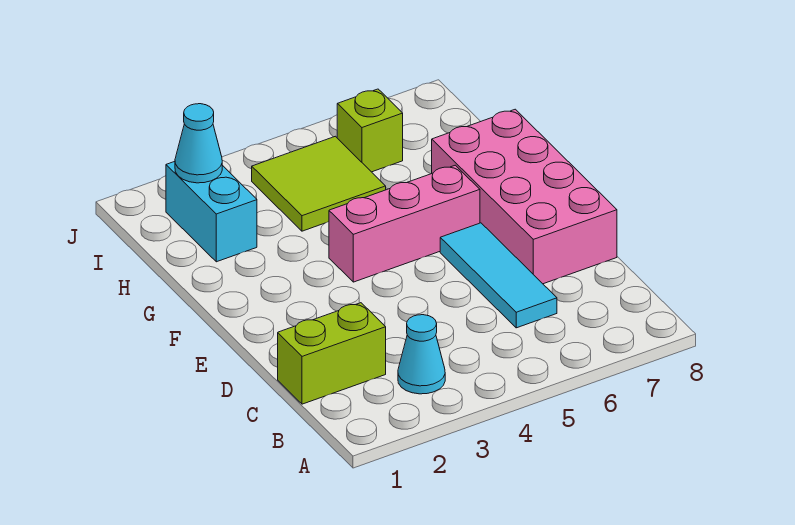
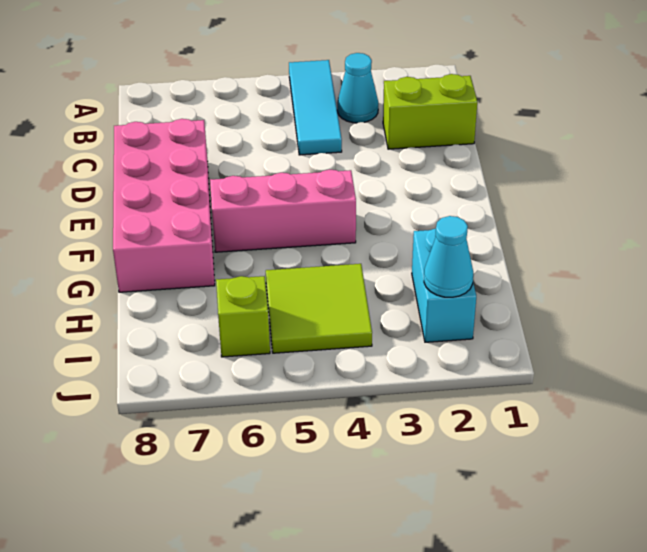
cyan 1x3 tile [440,223,557,328] -> cyan 1x3 tile moved to [289,60,342,155]

